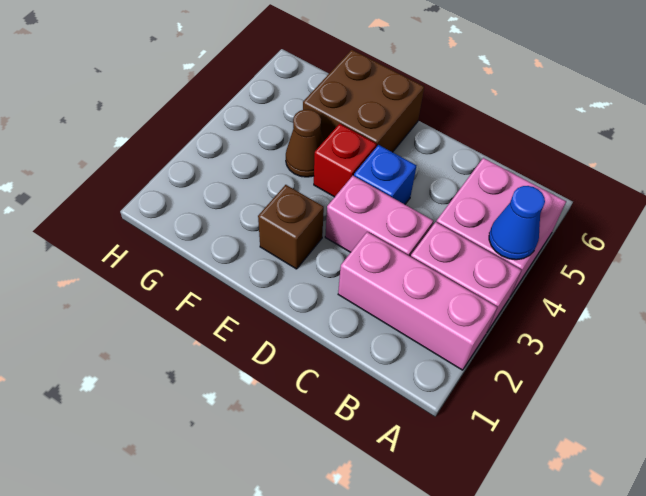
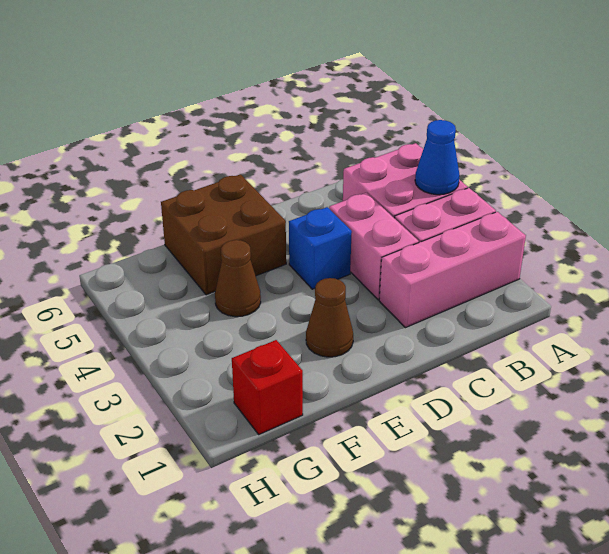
pink 1x2 brick [325,176,433,257] -> pink 1x2 brick turned to [329,193,419,300]
brown 1x1 brick [258,185,324,269] -> brown 1x1 cone [306,278,353,357]
red 1x1 brick [314,124,376,197] -> red 1x1 brick moved to [232,340,303,434]

